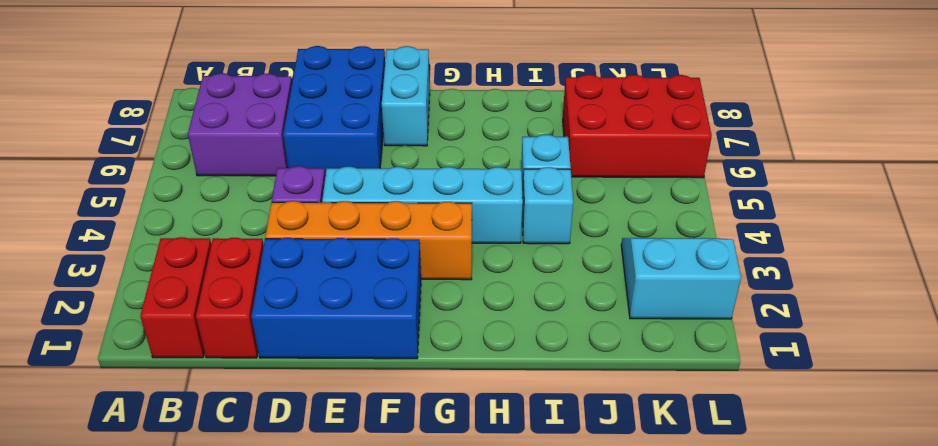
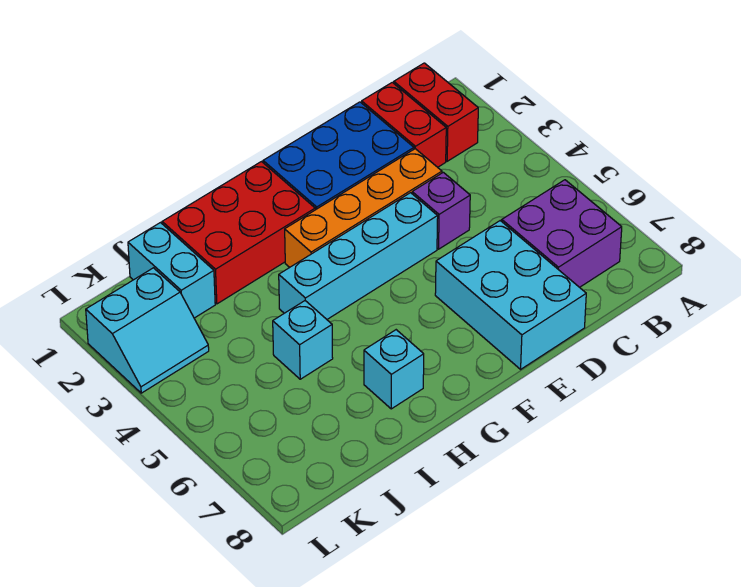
blue 2x3 brick [283,46,385,176] -> cyan 2x3 brick [435,221,586,369]
cyan 1x2 brick [382,46,430,146] -> cyan 1x2 brick moved to [128,223,215,318]
cyan 1x1 brick [522,167,573,244] -> cyan 1x1 brick moved to [364,330,424,409]
red 2x3 brick [563,75,712,178] -> red 2x3 brick moved to [162,162,315,304]

